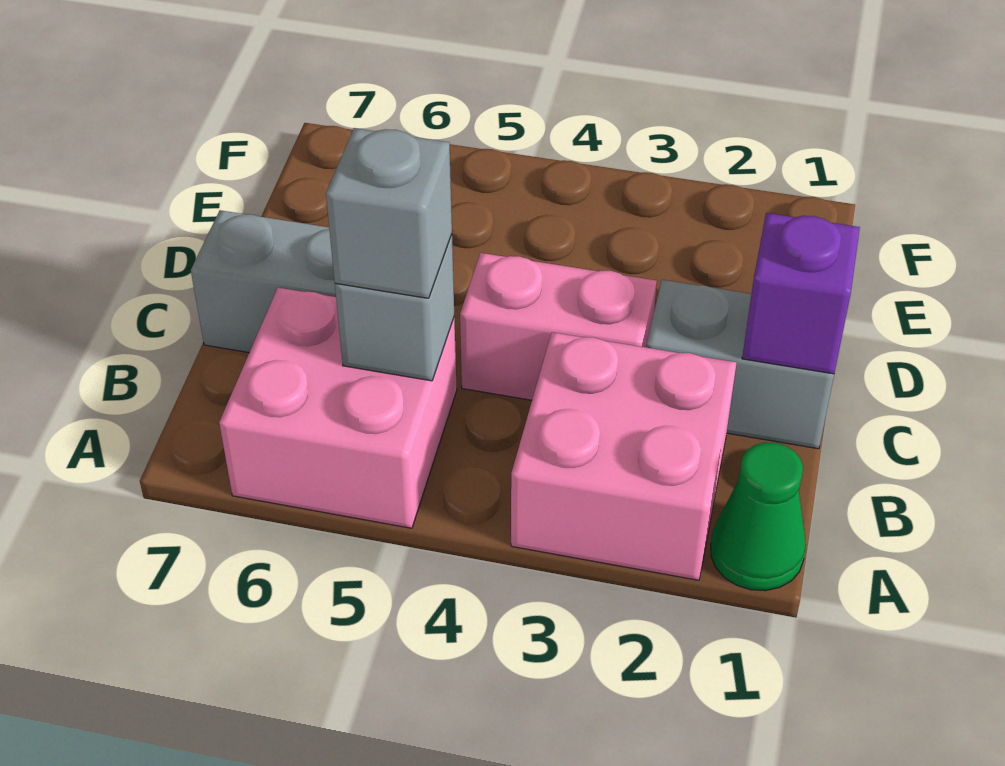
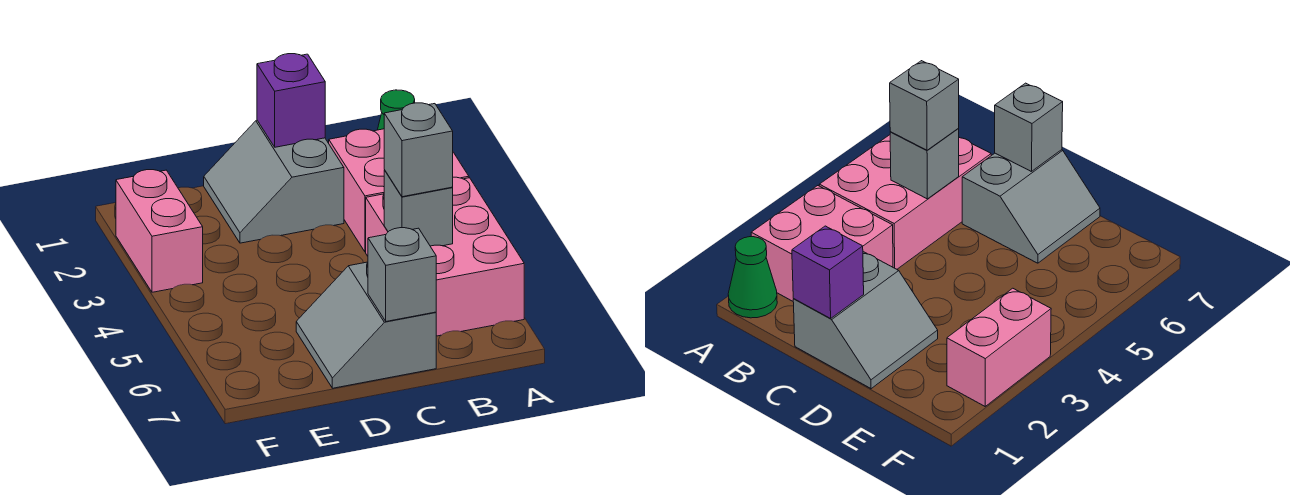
pink 2x2 brick [219,288,457,528] -> pink 2x3 brick [366,177,524,336]
pink 1x2 brick [460,253,657,400] -> pink 1x2 brick moved to [116,170,203,292]
none -> grey 1x1 brick [368,228,436,321]

